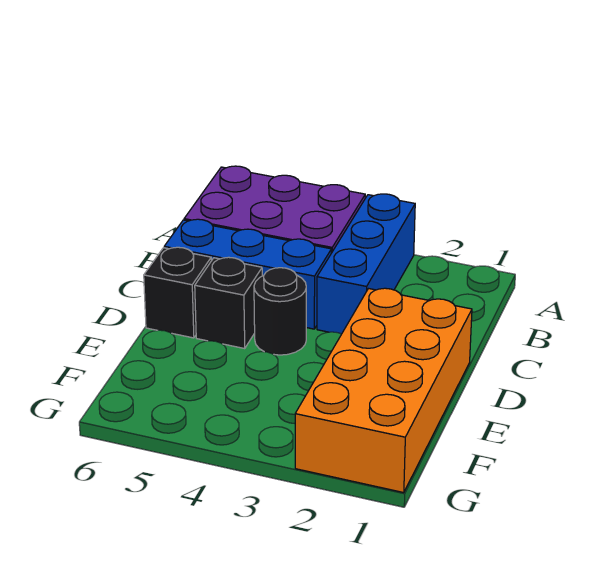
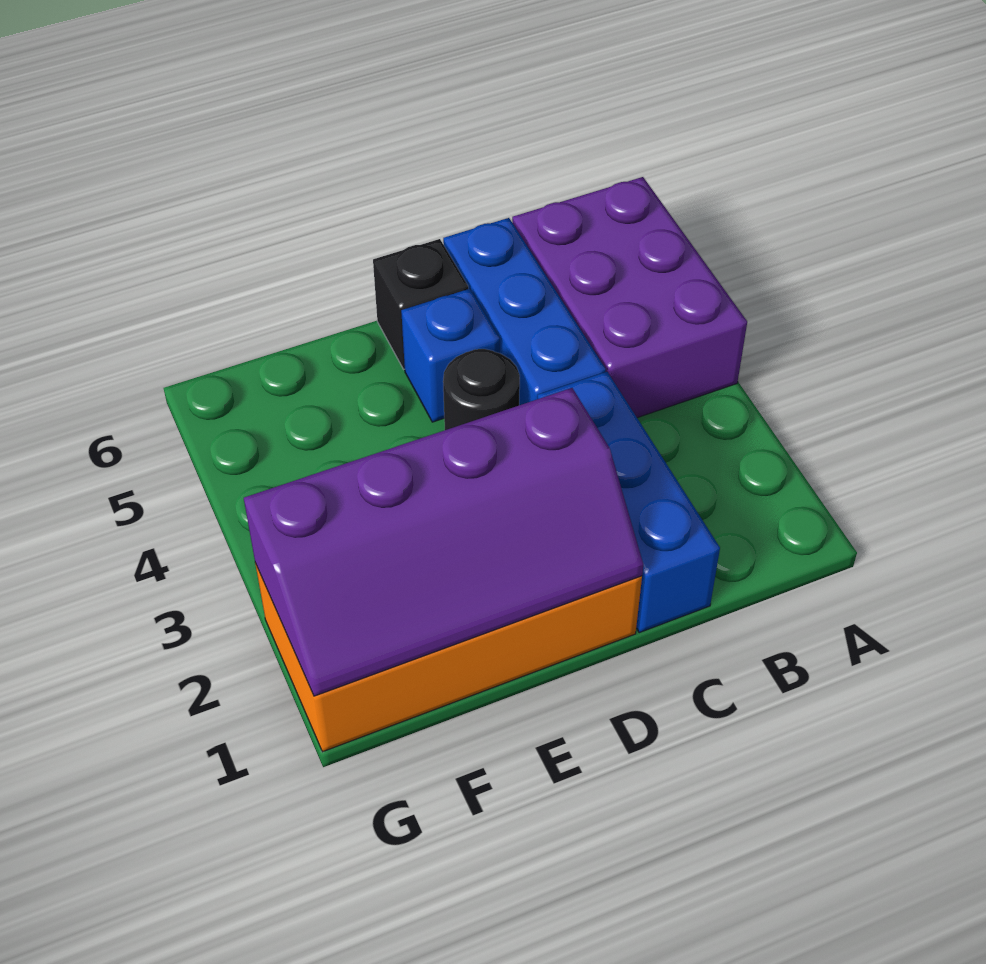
blue 1x3 brick [317,194,415,334] -> blue 1x3 brick turned to [538,372,720,632]
none -> purple 2x4 slope [244,388,643,696]
black 1x1 brick [195,257,262,348] -> blue 1x1 brick [401,289,500,422]

